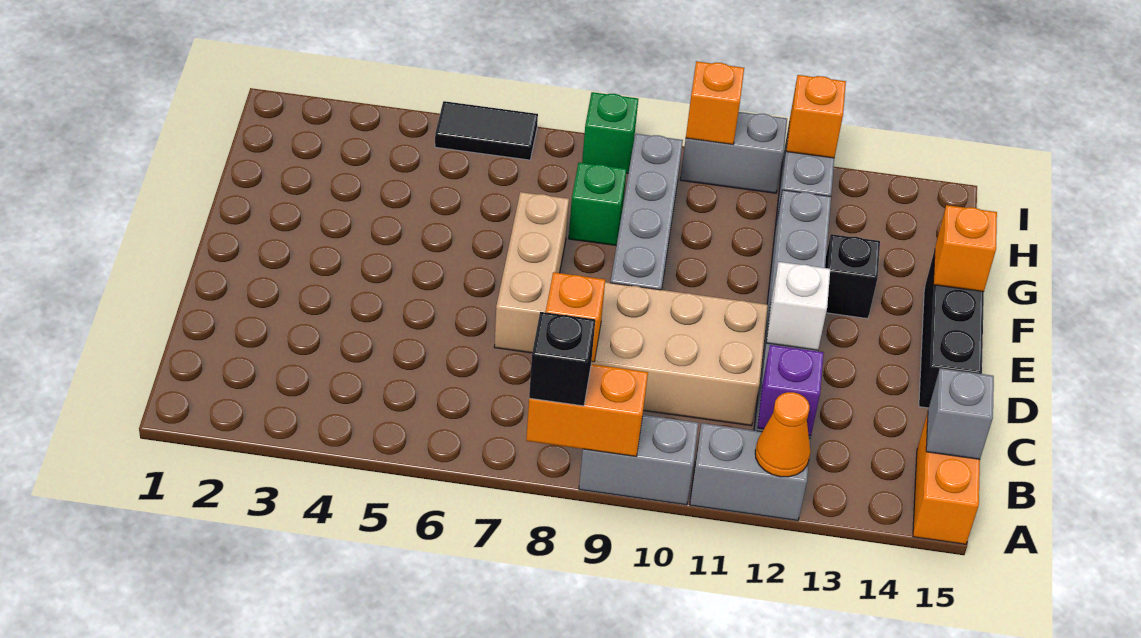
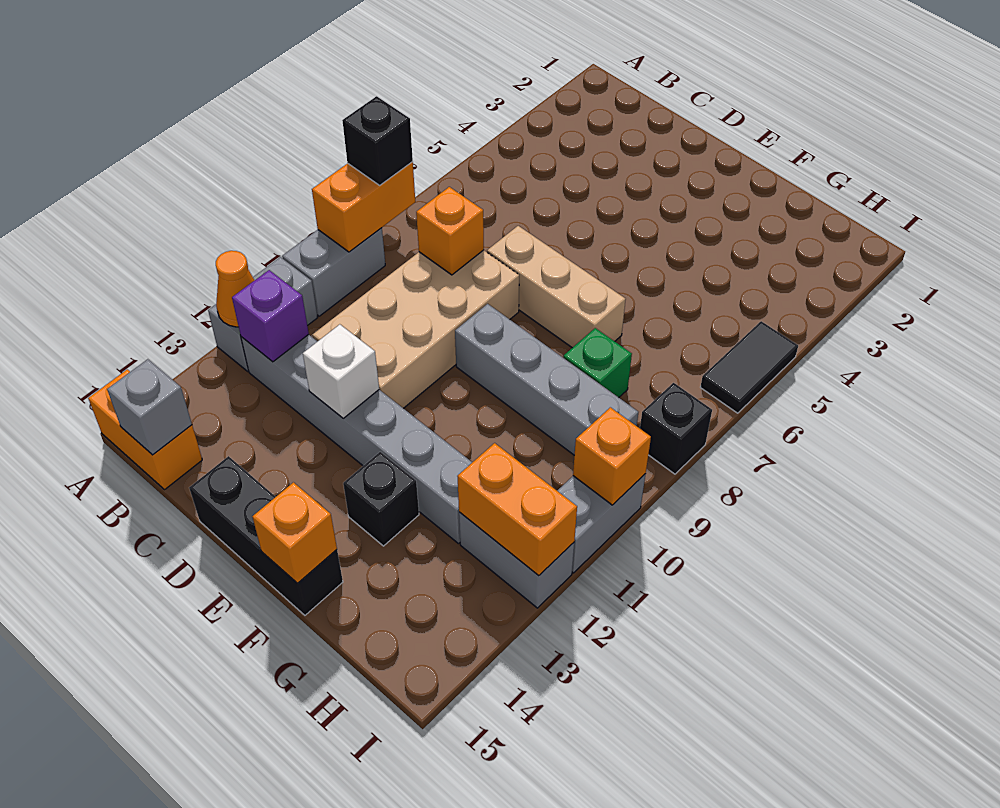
green 1x1 brick [582,92,638,173] -> black 1x1 brick [640,383,712,474]
orange 1x1 brick [786,75,846,158] -> orange 1x2 brick [457,443,577,576]

